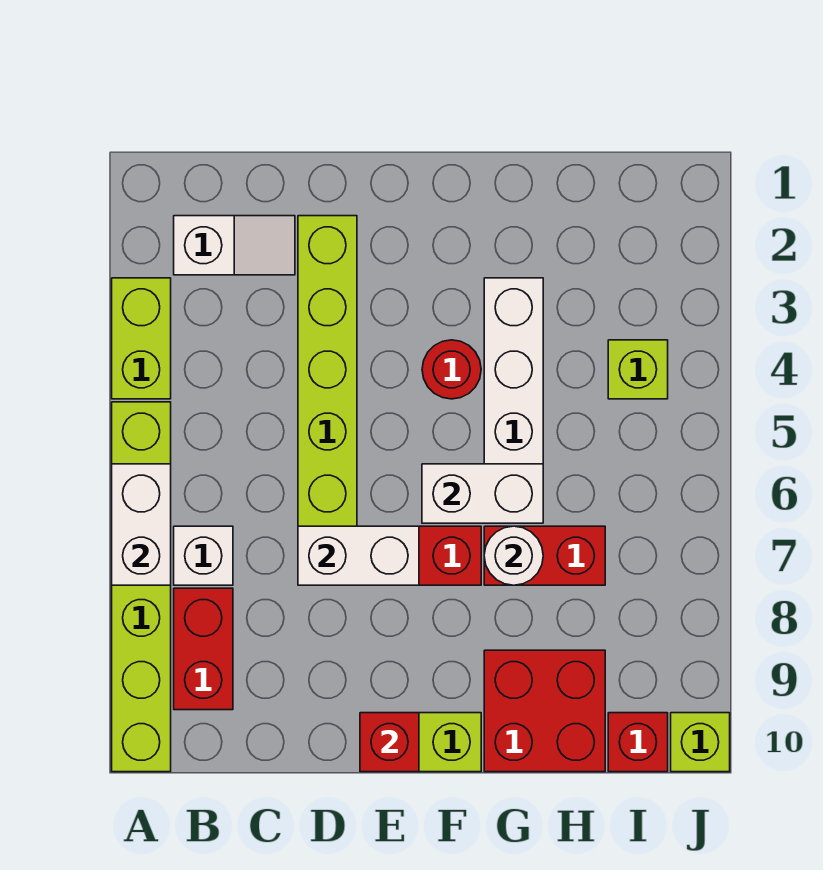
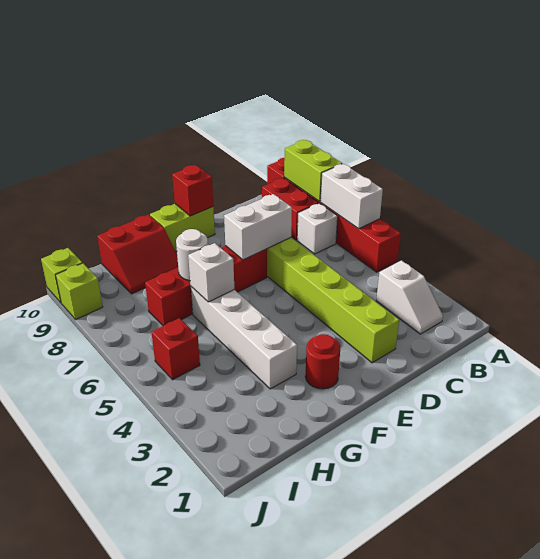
lime 1x2 brick [112,278,171,399] -> lime 1x2 brick moved to [284,140,342,202]
lime 1x6 brick [112,402,171,772] -> red 1x6 brick [267,158,401,272]
white 1x2 slope [174,216,295,275] -> white 1x2 slope turned to [376,260,443,334]
red 1x1 round brick [422,340,481,399] -> red 1x1 round brick moved to [305,334,341,389]
white 1x2 brick [422,464,543,523] -> white 1x1 brick [188,243,234,302]
red 2x2 brick [484,650,605,772] -> red 2x2 slope [97,215,178,294]
lime 1x1 brick [608,340,668,399] -> lime 1x1 brick moved to [56,263,103,319]
red 1x1 brick [608,713,668,772] -> red 1x1 brick moved to [151,318,200,380]

